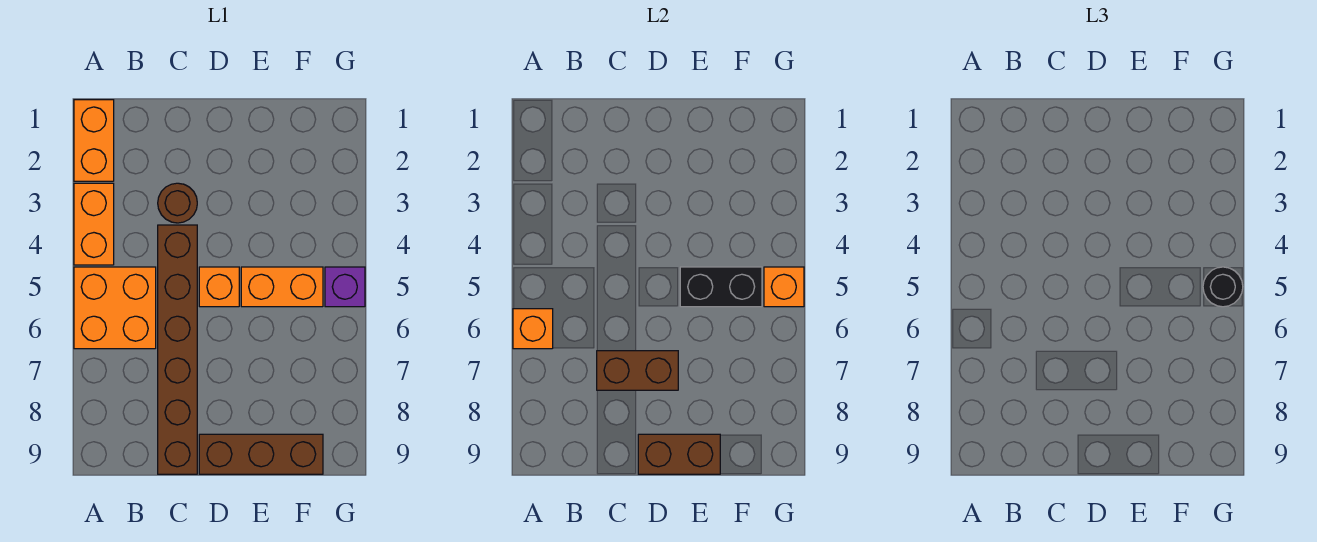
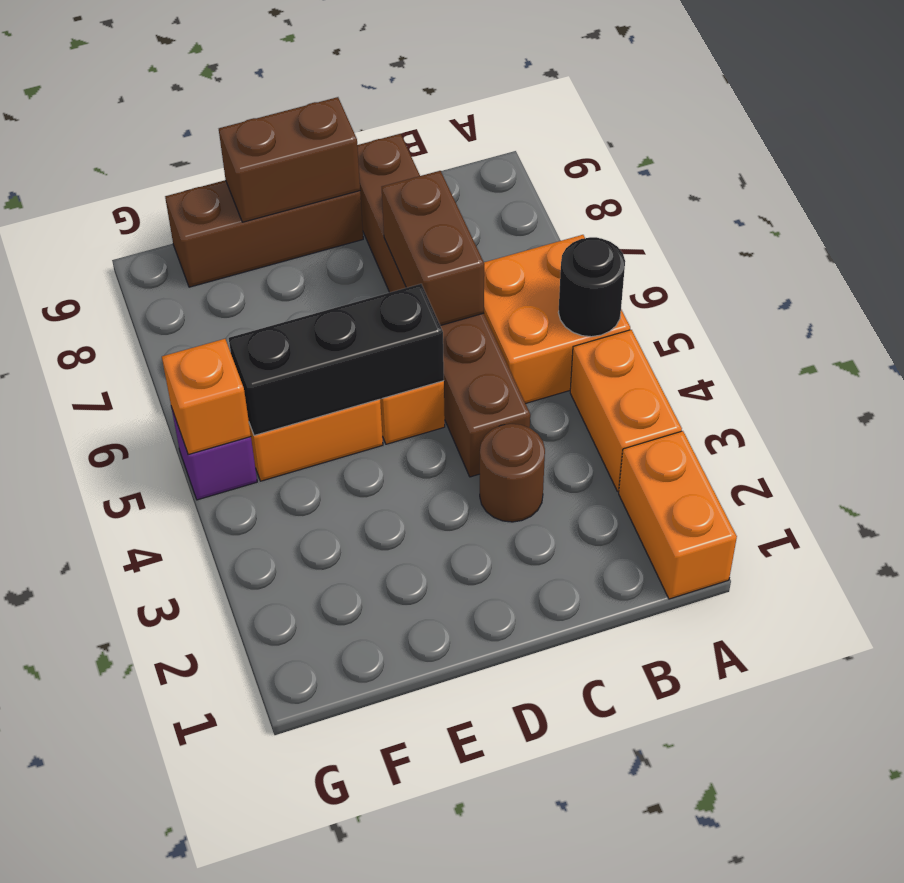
orange 1x1 brick [513,309,553,349] -> none
brown 1x2 brick [597,351,678,390] -> brown 1x2 brick turned to [382,171,484,326]
black 1x2 brick [680,267,762,307] -> black 1x3 brick [229,284,444,435]
black 1x1 round brick [1203,267,1243,307] -> black 1x1 round brick moved to [558,237,625,337]

